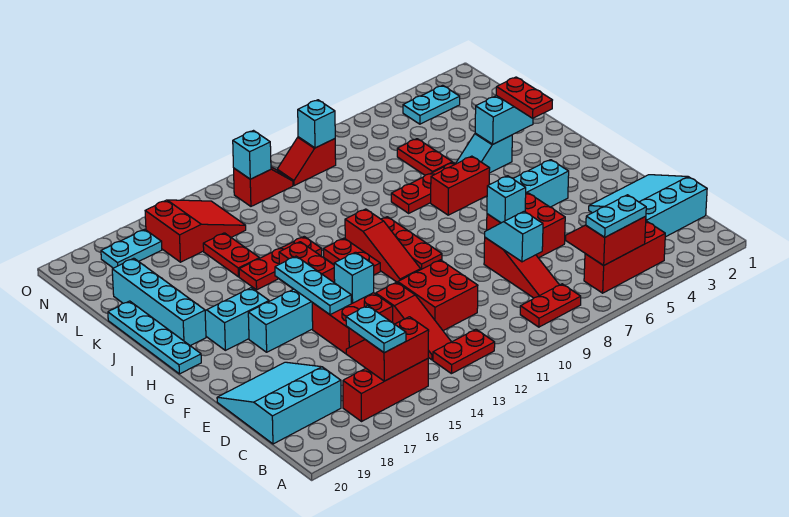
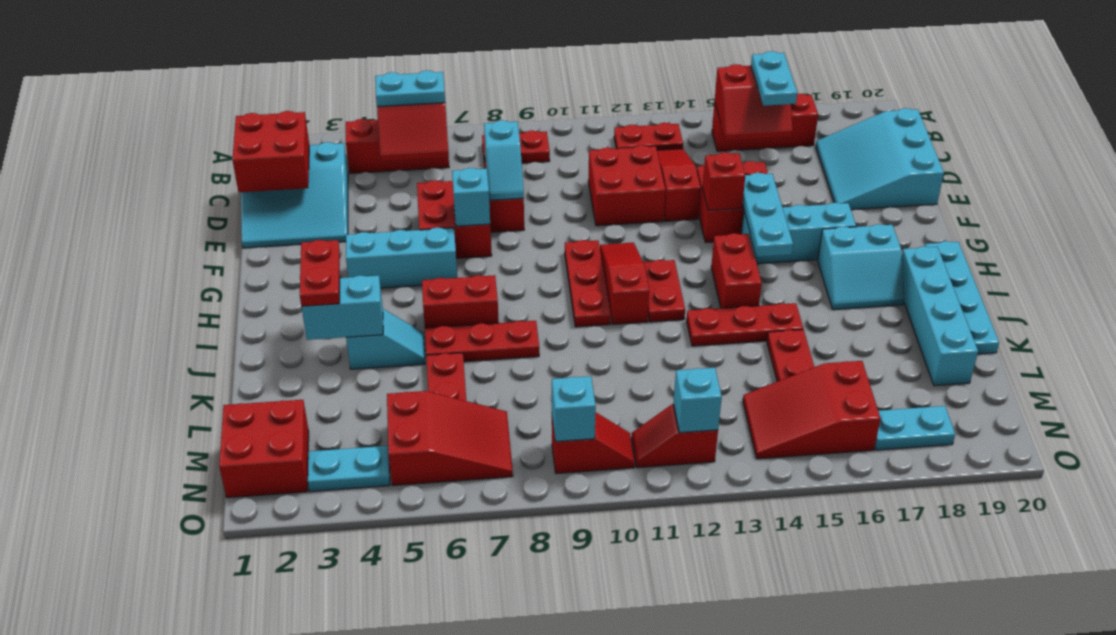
none -> red 2x2 brick [232,111,309,192]
cyan 3x3 slope [217,362,341,444] -> cyan 3x3 slope turned to [816,108,944,210]
cyan 1x1 brick [334,252,374,303] -> red 1x1 brick [703,152,745,210]
none -> red 2x2 brick [219,400,309,498]
none -> red 2x3 slope [387,391,513,486]

